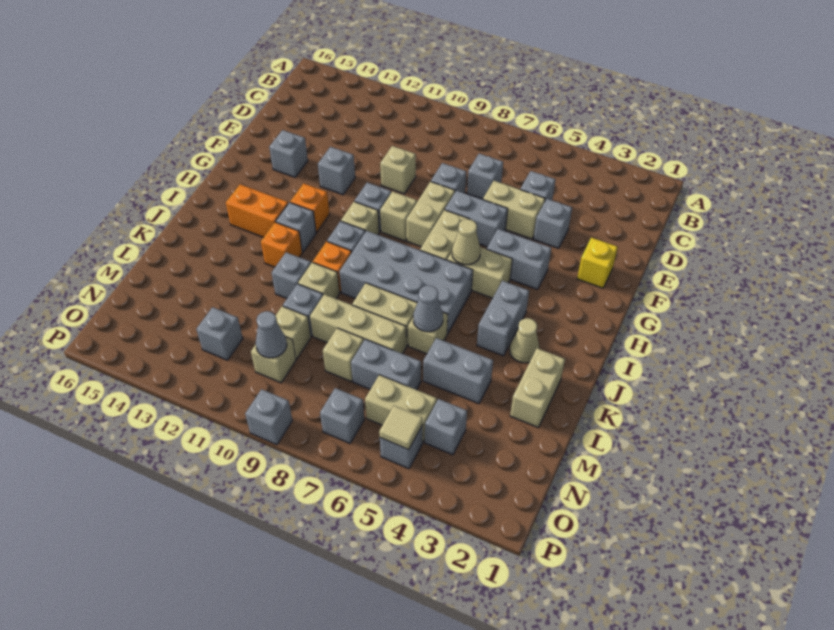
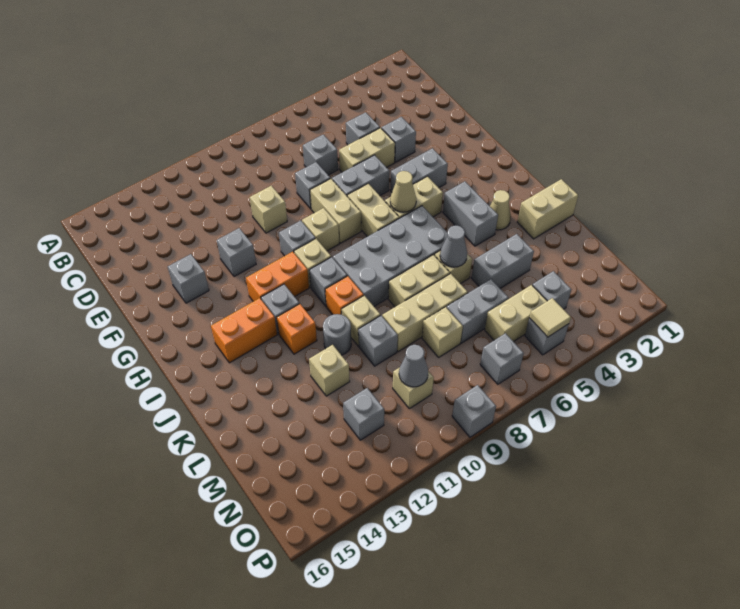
yellow 1x1 brick [577,237,618,288] -> none
orange 1x1 brick [290,183,330,232] -> orange 1x2 brick [246,252,309,301]
tan 1x2 brick [510,348,565,427] -> tan 1x2 brick turned to [517,179,578,239]
grey 1x1 brick [272,252,311,298] -> grey 1x1 round brick [323,314,351,355]
tan 1x1 brick [275,306,311,359] -> tan 1x1 brick moved to [309,345,350,396]

